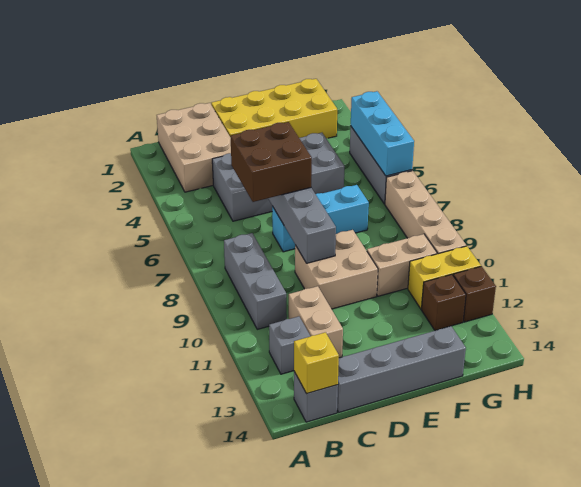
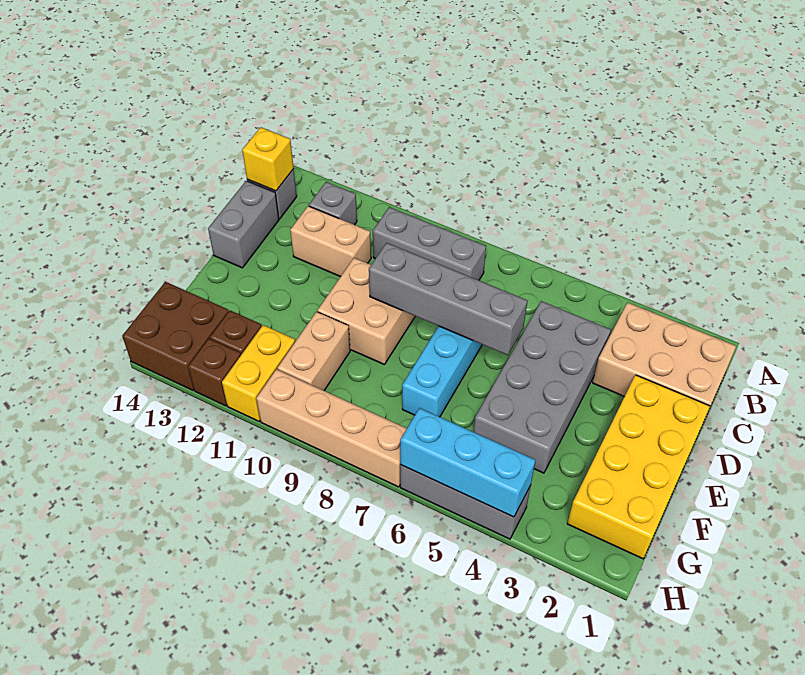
brown 2x2 brick [230,122,312,202] -> brown 2x2 brick moved to [122,282,229,390]
grey 1x4 brick [337,326,466,412] -> grey 1x2 brick [208,181,279,268]

